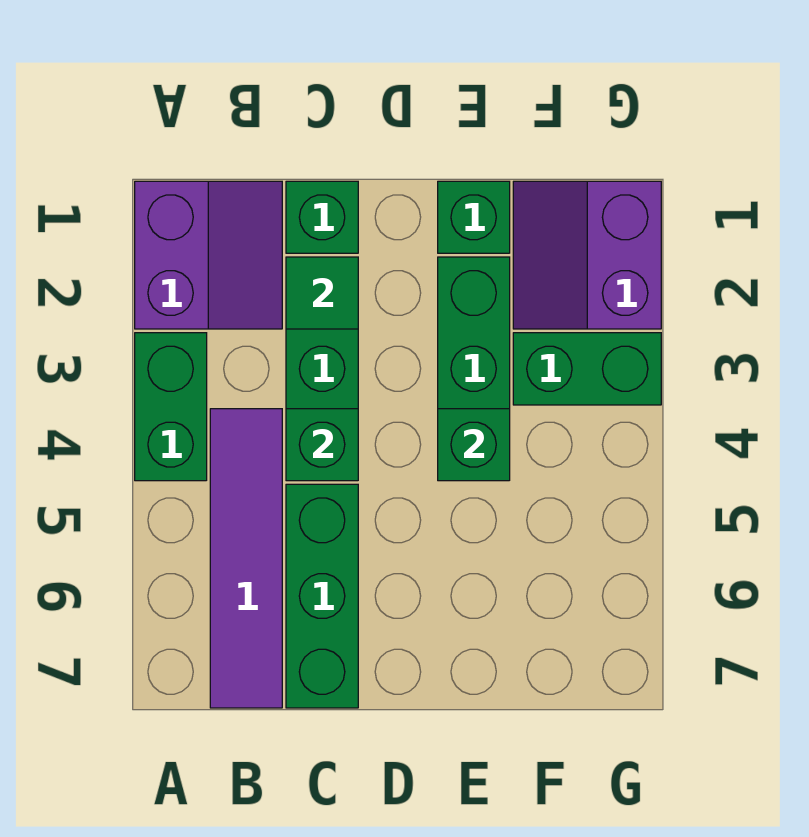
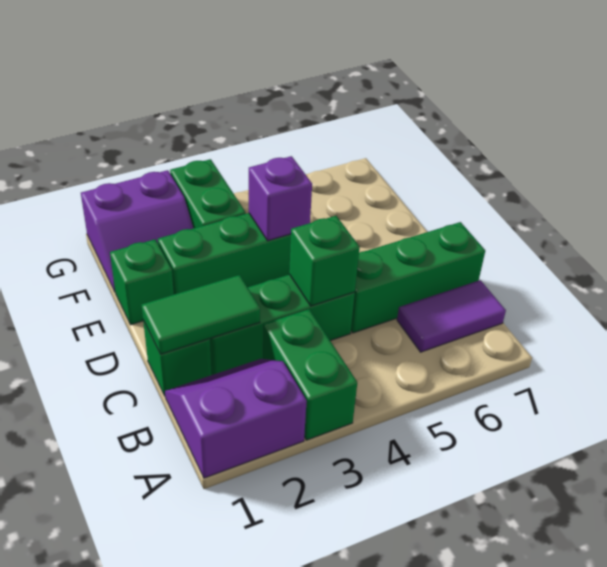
green 1x2 brick [135,333,207,481] -> green 1x2 brick turned to [263,309,357,440]
purple 1x4 tile [210,409,282,708] -> purple 1x2 tile [397,280,506,352]
green 1x1 tile [286,257,358,329] -> green 1x2 tile [142,275,260,354]
green 1x1 brick [438,409,510,481] -> purple 1x1 brick [249,156,312,241]

